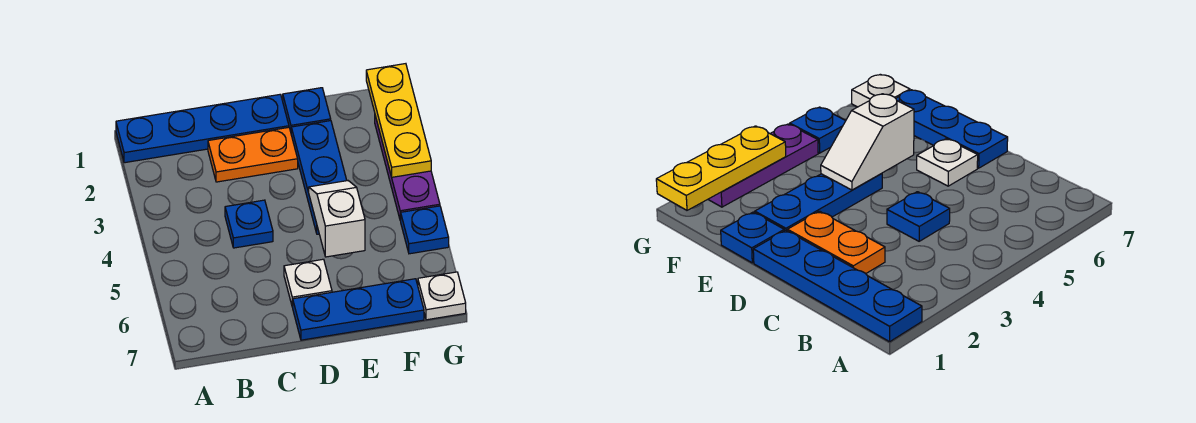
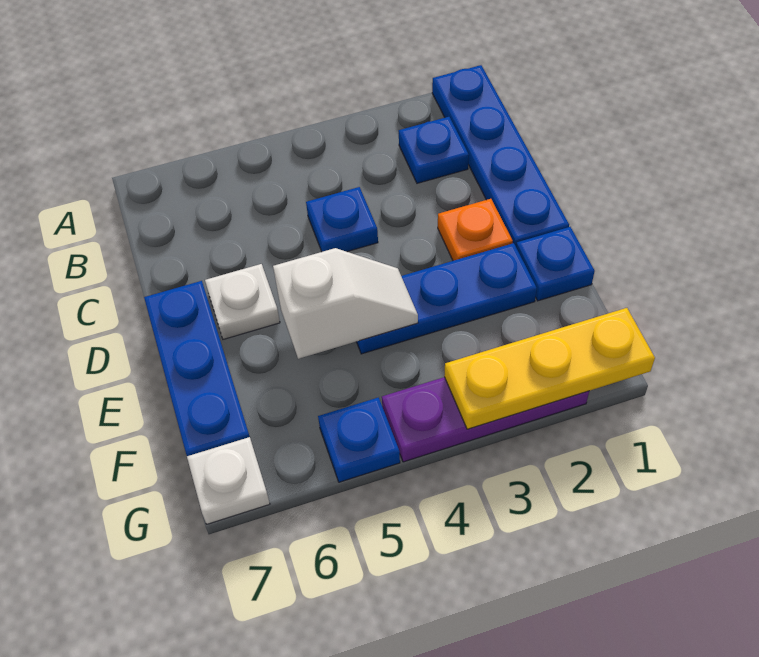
none -> blue 1x1 plate [399,117,469,183]
orange 1x2 plate [208,127,298,182] -> orange 1x1 plate [438,199,513,261]

